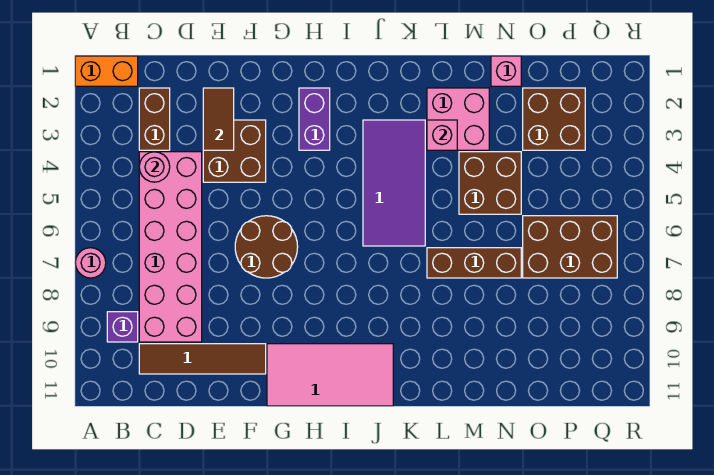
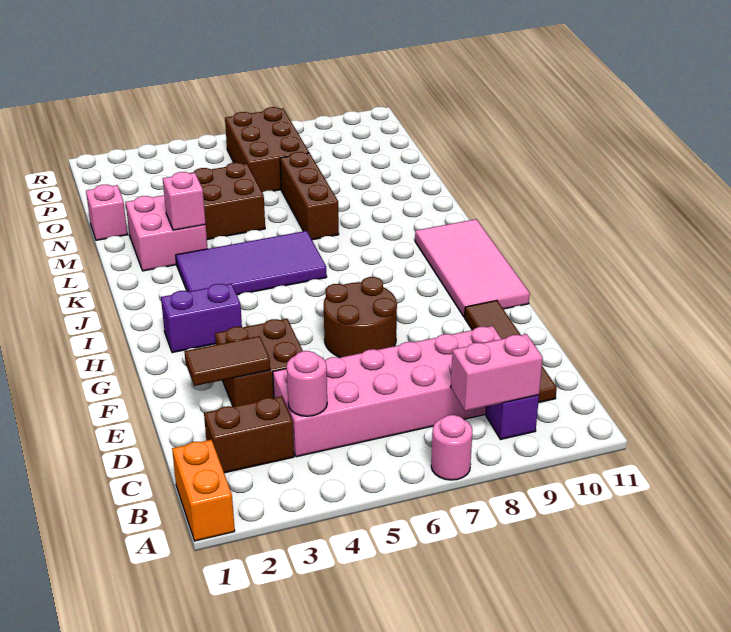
none -> pink 1x2 brick [451,334,543,411]
brown 2x2 brick [523,88,585,150] -> none

